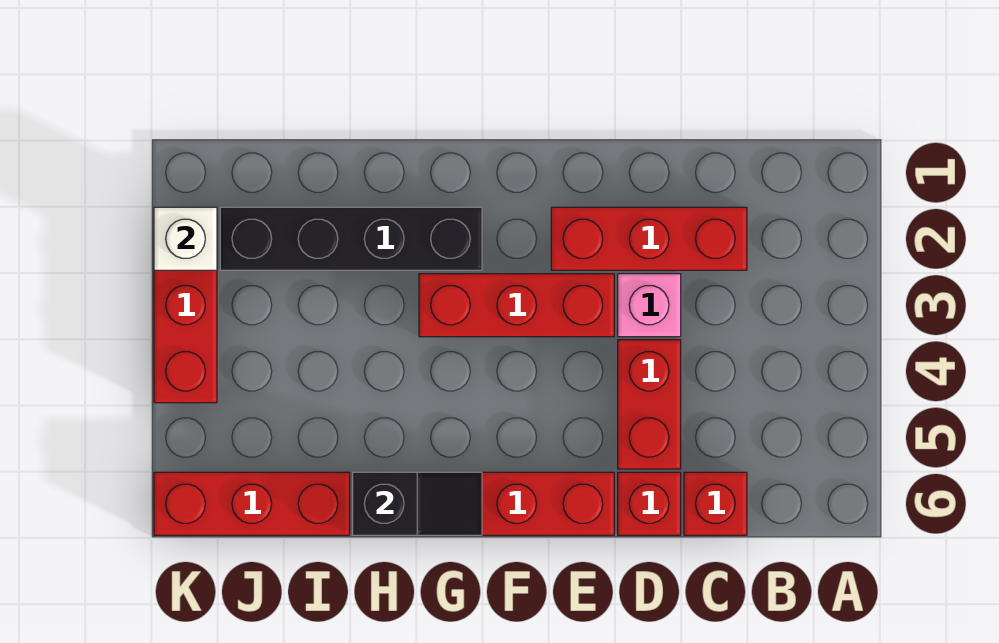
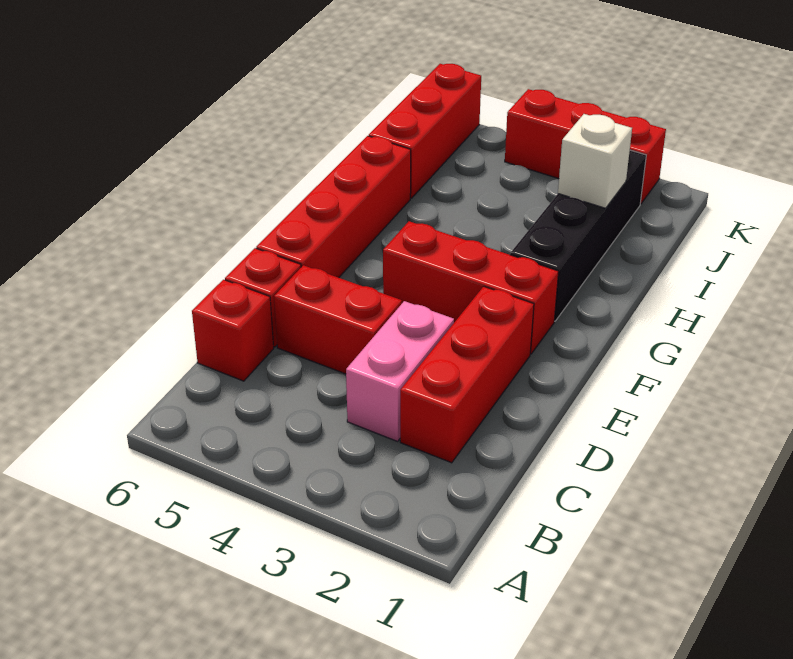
pink 1x1 brick [618,274,681,337] -> pink 1x2 brick [346,301,454,441]
red 1x3 brick [419,274,614,337] -> red 1x3 brick turned to [383,221,559,354]
black 1x2 slope [353,472,482,535] -> none
white 1x1 brick [154,207,217,270] -> white 1x1 brick moved to [558,114,632,208]

